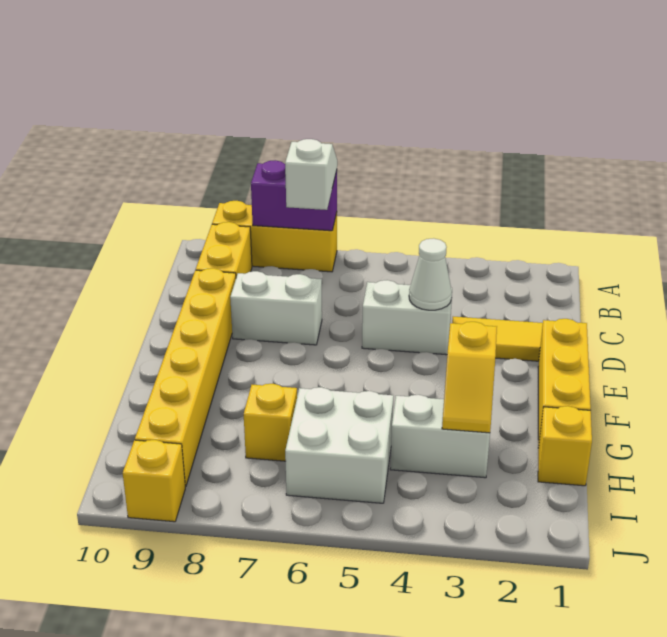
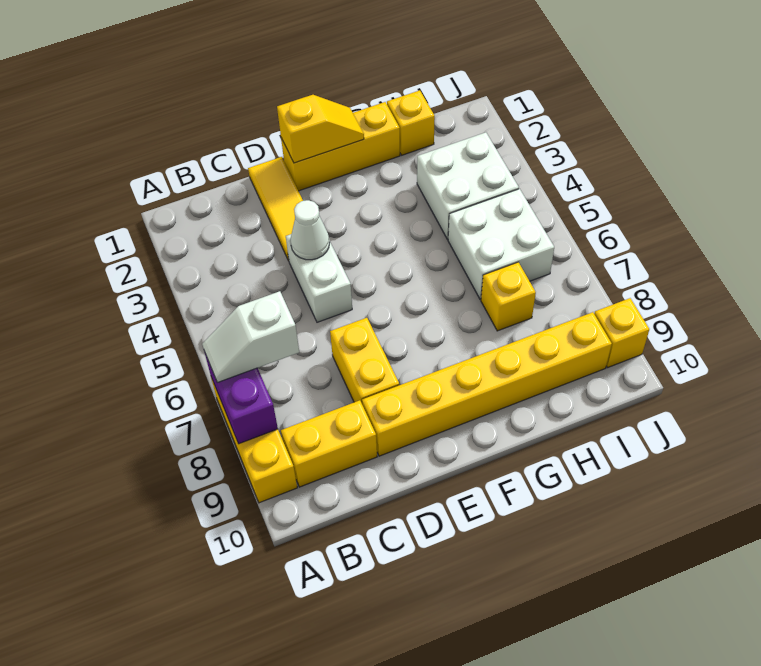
white 1x2 brick [230,271,322,345] -> yellow 1x2 brick [330,318,399,403]
yellow 1x2 slope [442,322,497,433] -> yellow 1x2 slope moved to [277,95,364,163]
white 1x2 brick [390,395,490,478] -> white 2x2 brick [417,132,519,239]

